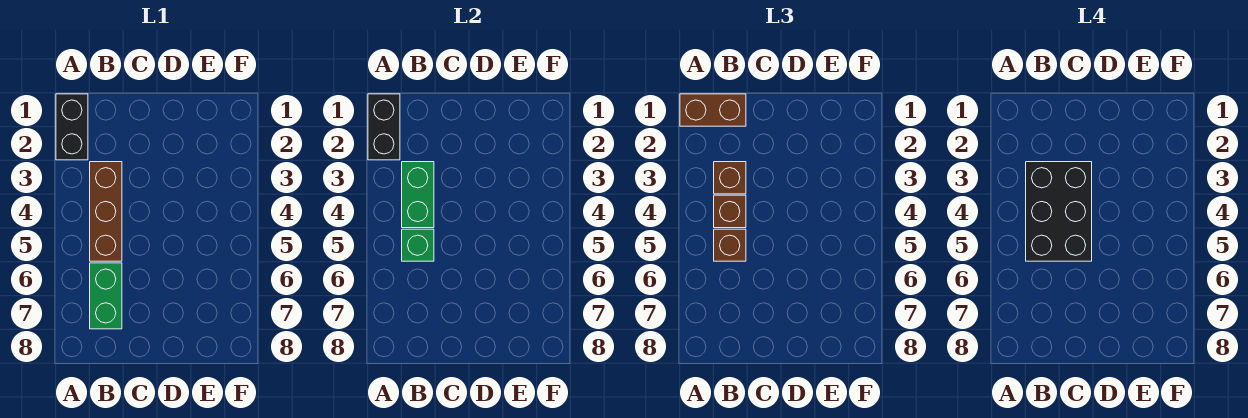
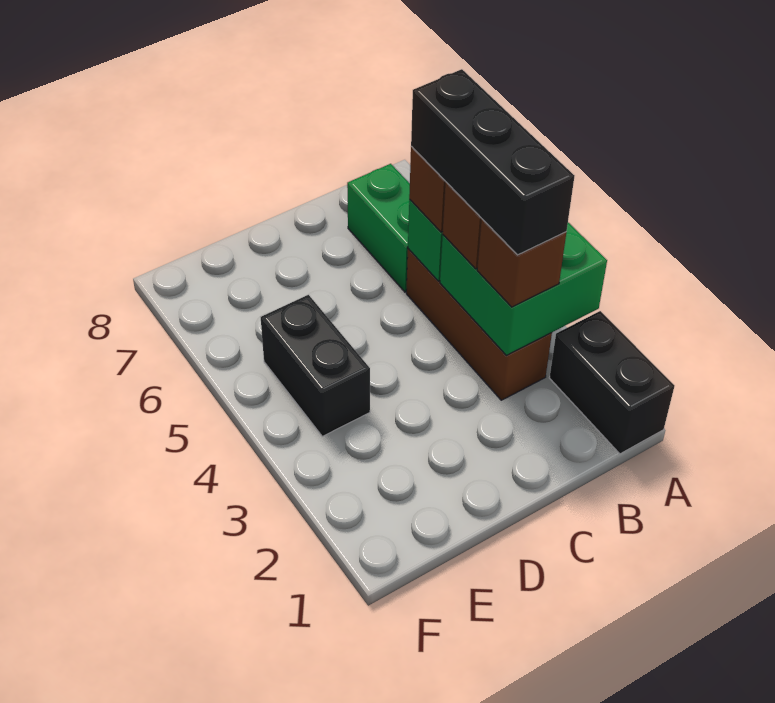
black 1x2 brick [368,94,400,160] -> black 1x2 brick moved to [261,295,370,436]
brown 1x2 brick [680,94,746,126] -> none
green 1x2 brick [402,162,434,228] -> green 2x2 brick [440,223,607,355]
black 2x3 brick [1026,162,1092,261] -> black 1x3 brick [411,69,574,255]

